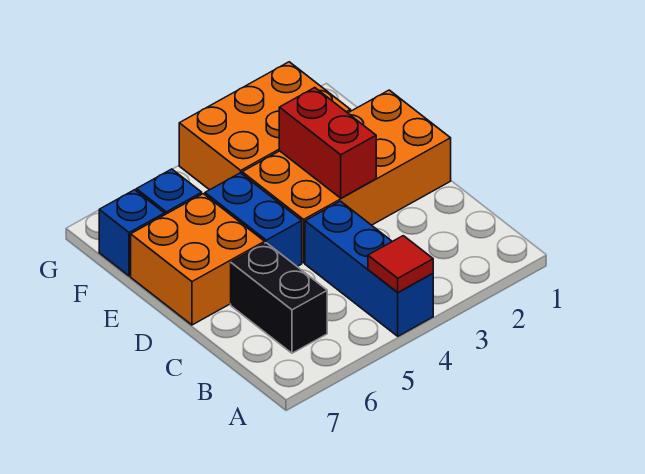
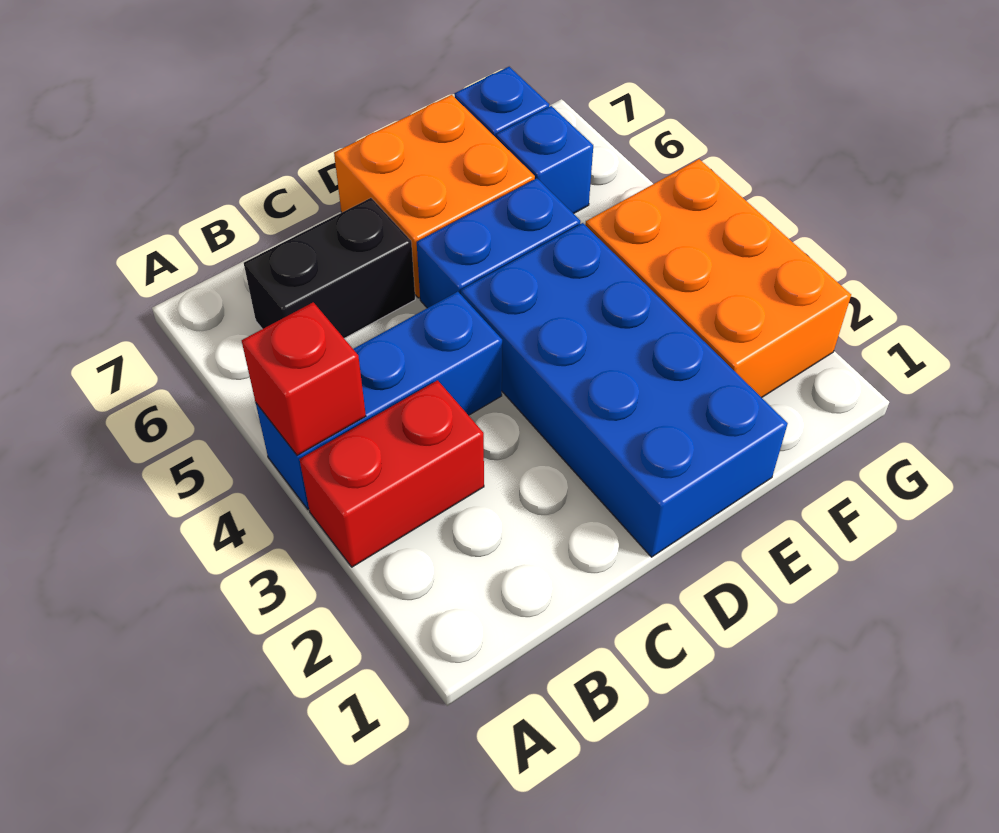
red 1x1 tile [368,236,433,292] -> red 1x1 brick [242,302,366,455]
orange 2x4 brick [242,90,451,263] -> blue 2x4 brick [461,223,788,557]
red 1x2 brick [279,88,376,198] -> red 1x2 brick moved to [300,380,484,567]

